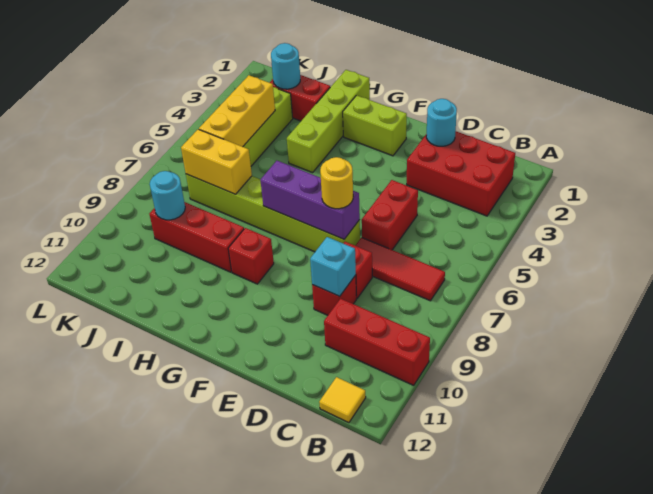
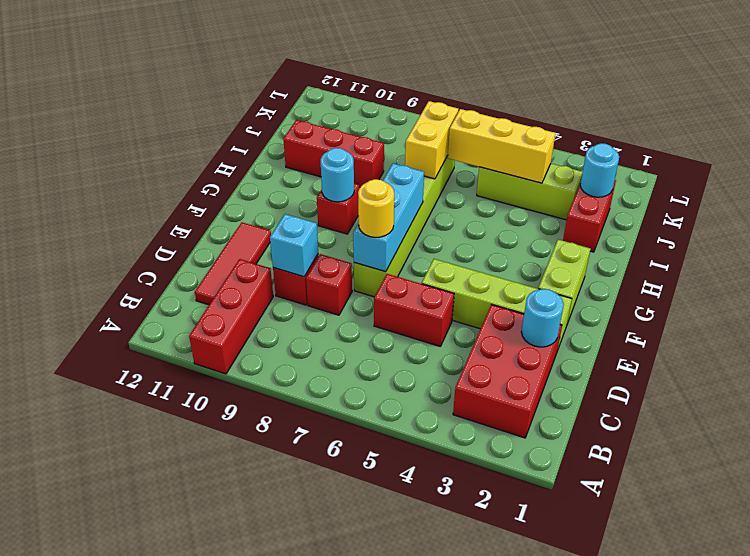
red 1x3 tile [355,238,445,301] -> red 1x3 tile moved to [195,222,271,305]
yellow 1x1 tile [319,377,366,423] -> none
purple 1x3 brick [260,161,360,239] -> cyan 1x3 brick [353,163,424,272]
lime 1x4 brick [287,70,370,173] -> lime 1x4 brick moved to [422,259,572,350]
red 1x3 brick [149,202,244,272] -> red 1x3 brick turned to [283,120,384,188]
cyan 1x1 round brick [150,171,185,220] -> cyan 1x1 round brick moved to [321,148,354,202]

